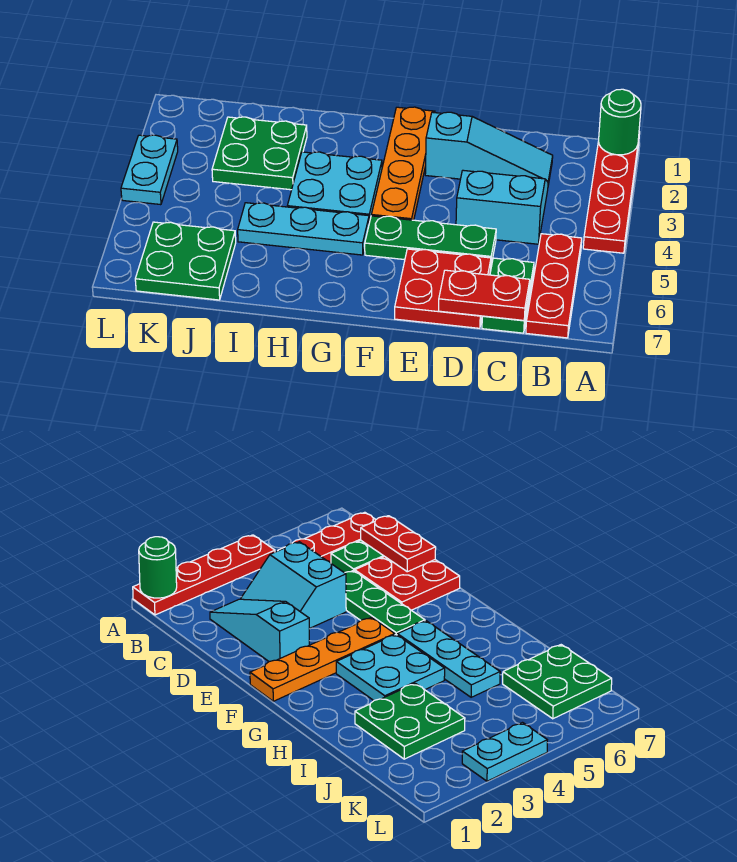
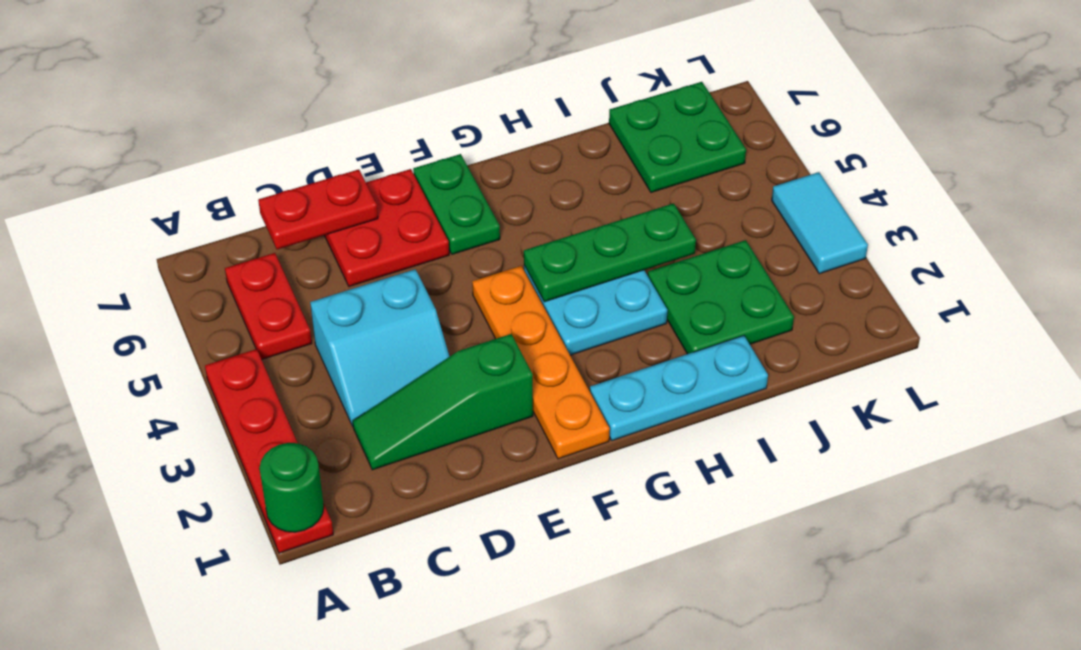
red 1x3 plate [526,234,582,338] -> red 1x2 plate [225,253,312,360]
cyan 1x3 slope [425,112,553,185] -> green 1x3 slope [353,334,533,470]
green 1x2 plate [482,258,534,333] -> green 1x2 plate moved to [413,154,500,254]
green 1x3 plate [365,216,496,265] -> green 1x3 plate moved to [524,203,696,302]
cyan 1x3 plate [238,203,369,255] -> cyan 1x3 plate moved to [590,336,768,441]
cyan 1x2 plate [121,135,178,205] -> cyan 1x2 tile [772,172,868,274]

